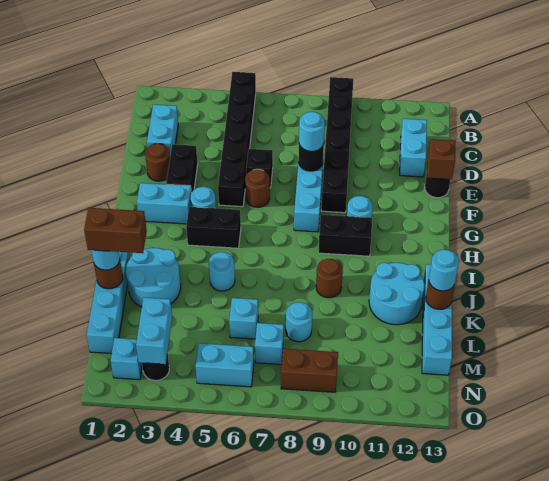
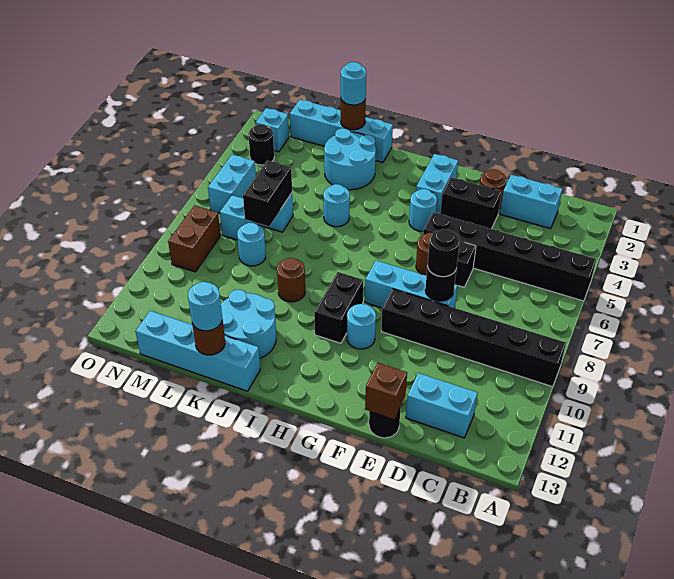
cyan 1x1 round brick [299,112,325,151] -> black 1x1 round brick [427,229,460,277]
black 1x2 brick [186,207,241,248] -> black 1x2 brick moved to [243,160,292,227]
brown 1x2 brick [84,208,147,253] -> none
cyan 1x2 brick [136,298,172,364] -> none

